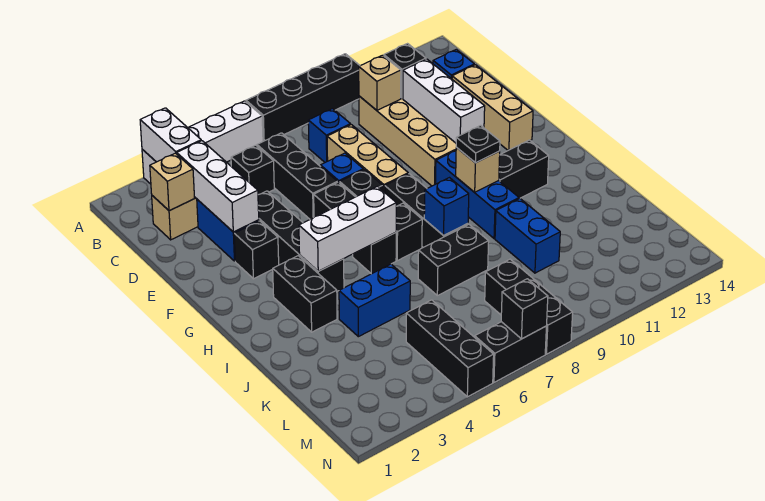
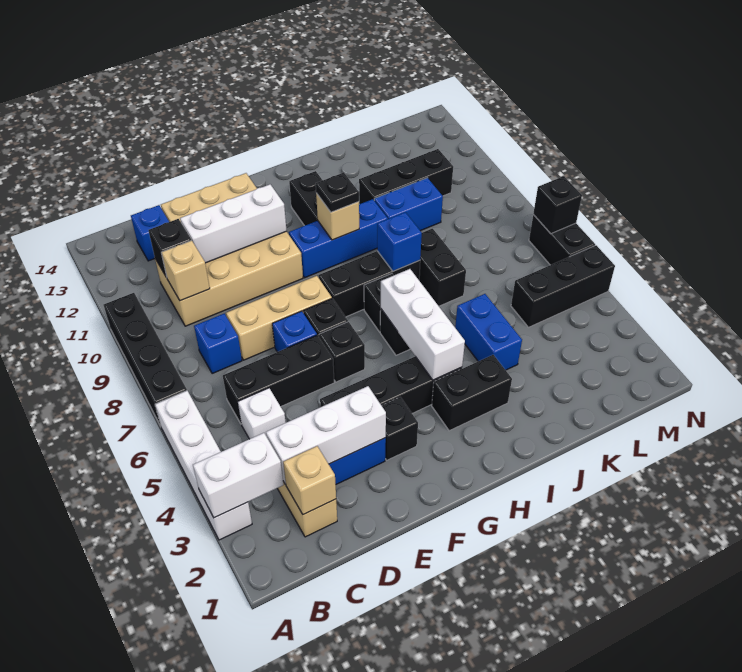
black 1x1 brick [231,145,274,195] -> white 1x1 brick [238,388,286,439]
black 1x3 brick [485,259,573,354] -> black 1x3 brick moved to [359,149,453,204]

